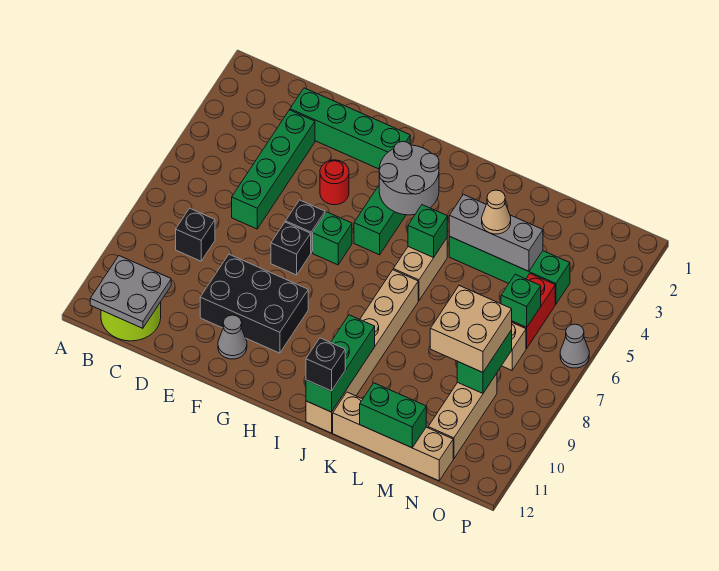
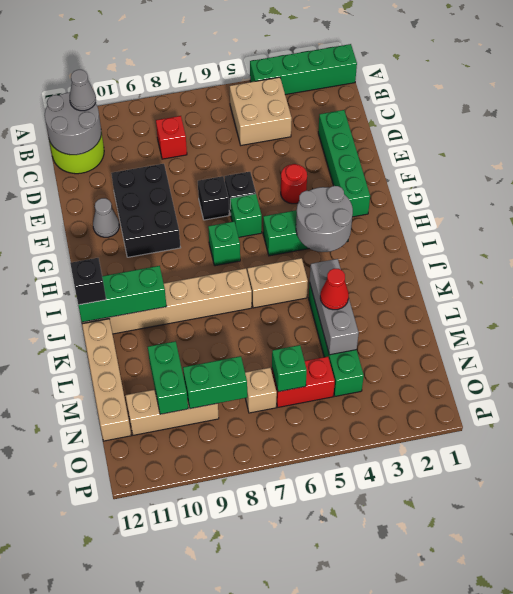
grey 2x2 plate [90,256,171,328] -> grey 2x2 round brick [45,92,101,155]
black 1x1 brick [176,208,215,261] -> red 1x1 brick [156,116,187,159]
green 1x4 brick [232,110,315,229] -> green 1x4 brick moved to [250,44,357,95]
green 1x1 brick [408,205,447,258] -> green 1x1 brick moved to [208,222,240,266]
tan 1x1 cone [482,190,511,234] -> red 1x1 cone [320,269,349,310]
green 1x2 brick [360,383,426,448] -> green 1x2 brick moved to [148,341,188,414]
tan 2x2 brick [430,286,512,372] -> tan 2x2 brick moved to [230,77,292,145]
grey 1x1 cone [560,324,589,368] -> grey 1x1 cone moved to [70,70,96,111]

